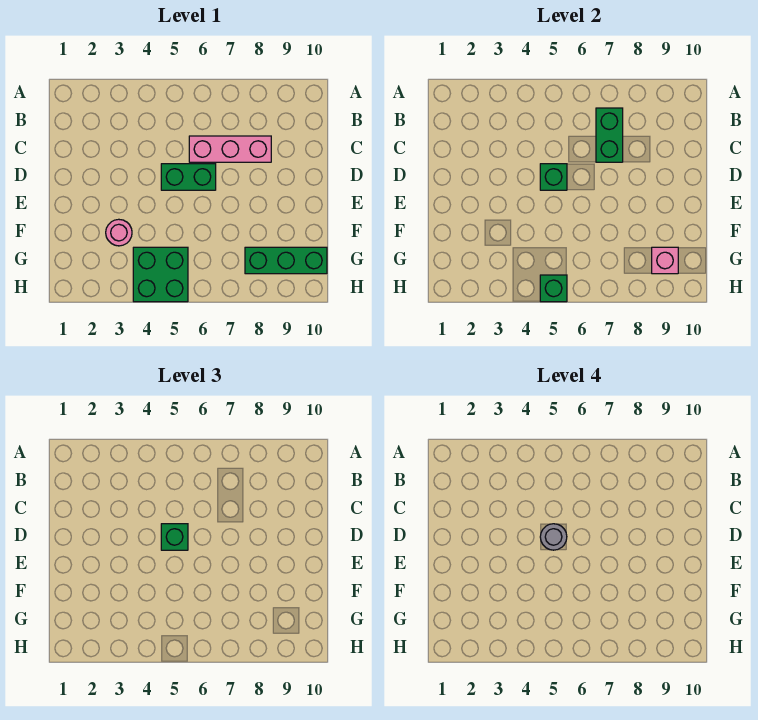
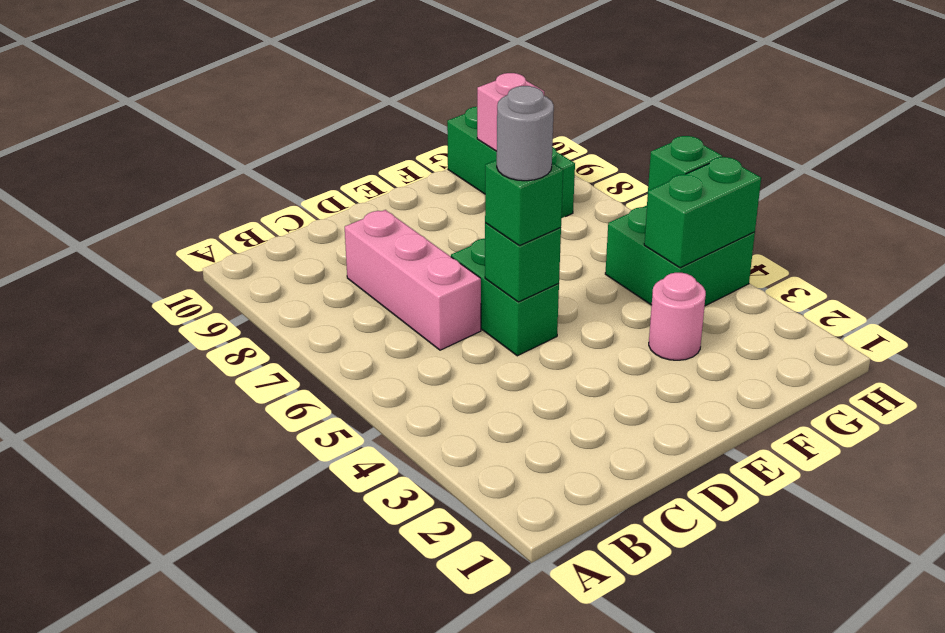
green 1x2 brick [596,108,623,162] -> green 1x2 brick moved to [644,157,761,268]

